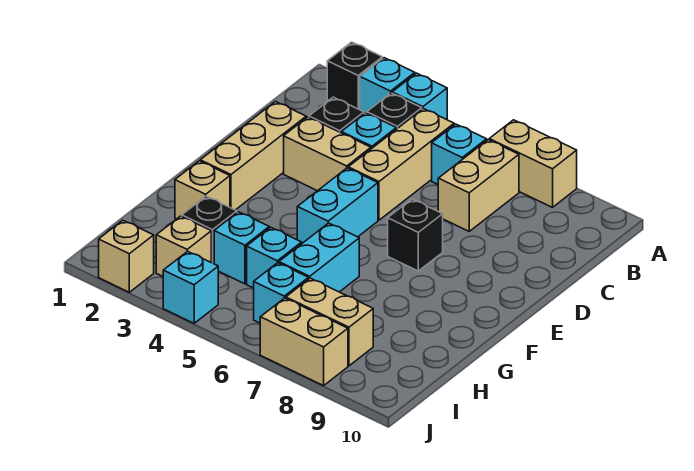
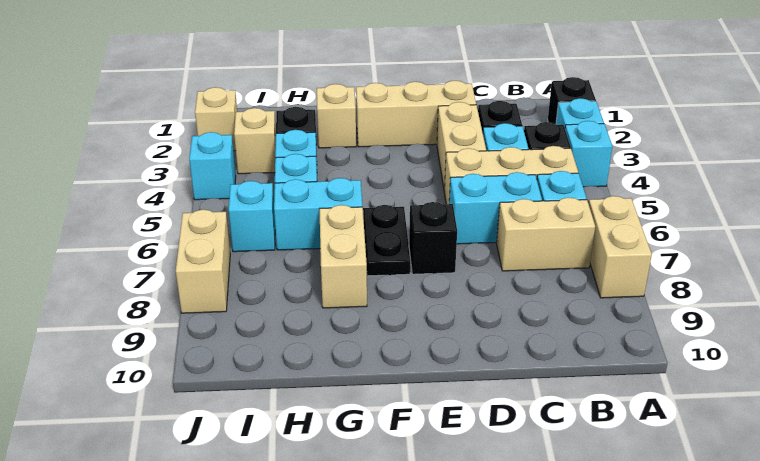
cyan 1x2 brick [297,168,378,243] -> cyan 1x2 brick moved to [449,172,542,244]
none -> black 1x2 plate [363,205,410,276]
tan 1x2 brick [286,278,373,366] -> tan 1x2 brick moved to [319,205,367,308]

